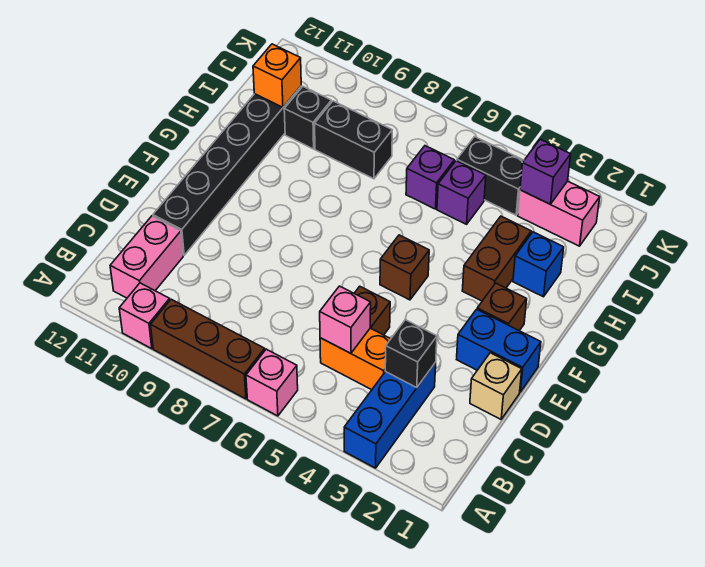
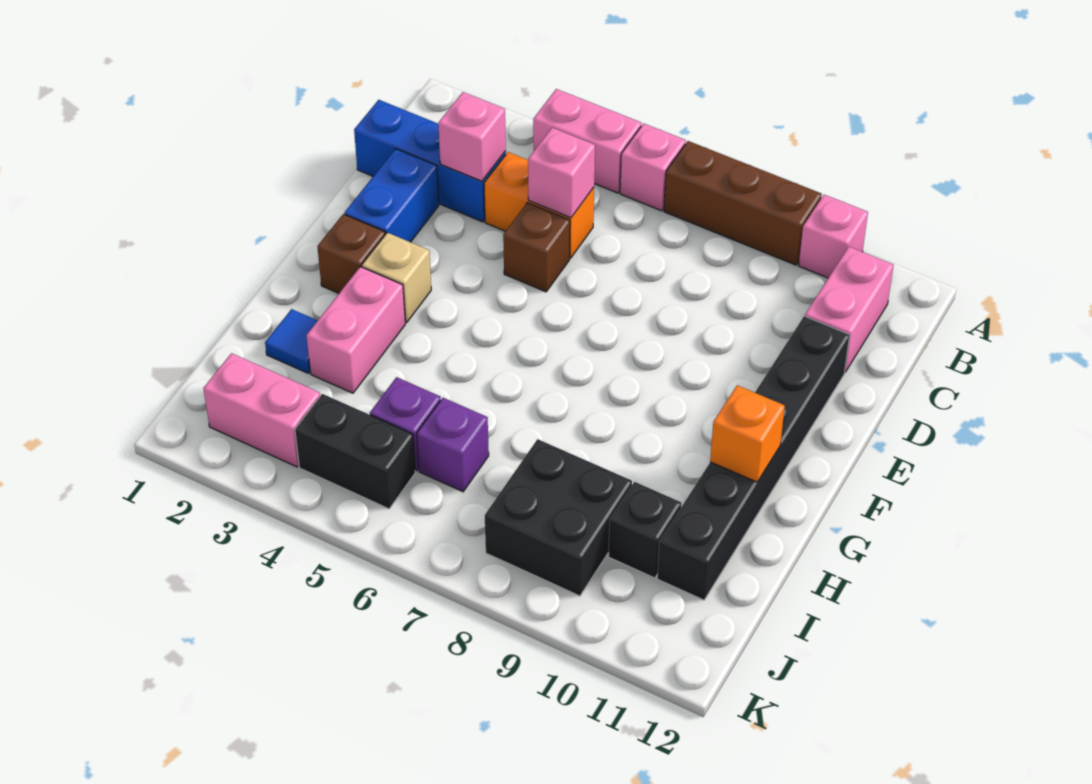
blue 1x3 brick [344,362,436,468] -> blue 1x3 brick turned to [354,100,506,222]
none -> pink 1x2 brick [533,89,641,193]
black 1x1 brick [385,320,437,387] -> pink 1x1 brick [438,92,506,181]
tan 1x1 brick [470,353,522,419] -> tan 1x1 brick moved to [362,233,431,323]
blue 1x2 brick [457,309,541,392] -> blue 1x2 brick turned to [344,149,439,242]
brown 1x1 brick [380,235,429,300] -> none
brown 1x2 brick [462,216,531,301] -> pink 1x2 brick [306,267,405,393]
blue 1x1 brick [513,232,564,297] -> blue 1x1 tile [265,309,318,373]
black 1x2 brick [315,101,392,179] -> black 2x2 brick [485,439,632,596]
orange 1x1 brick [253,44,301,107] -> orange 1x1 brick moved to [710,385,785,482]
purple 1x1 brick [520,139,571,204] -> none

